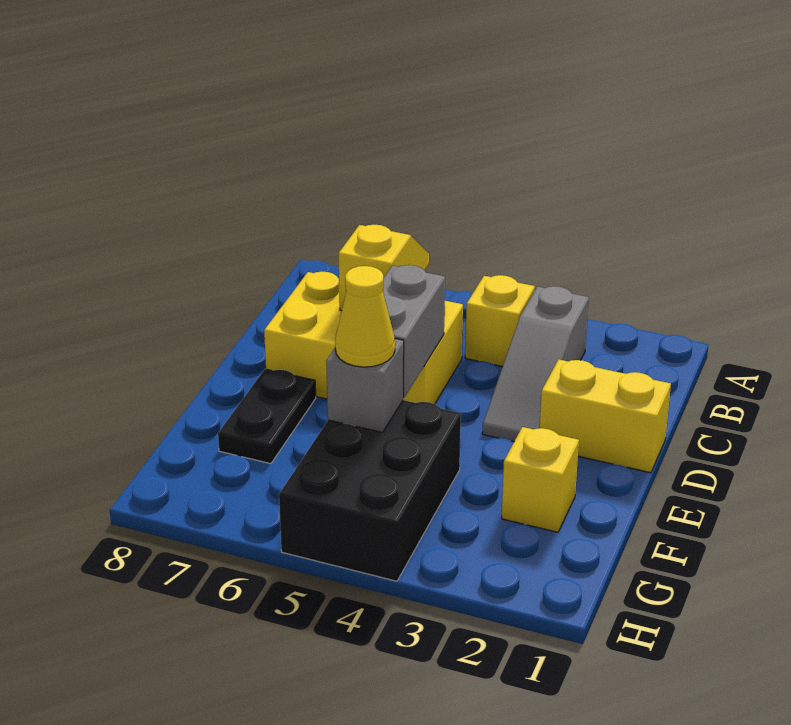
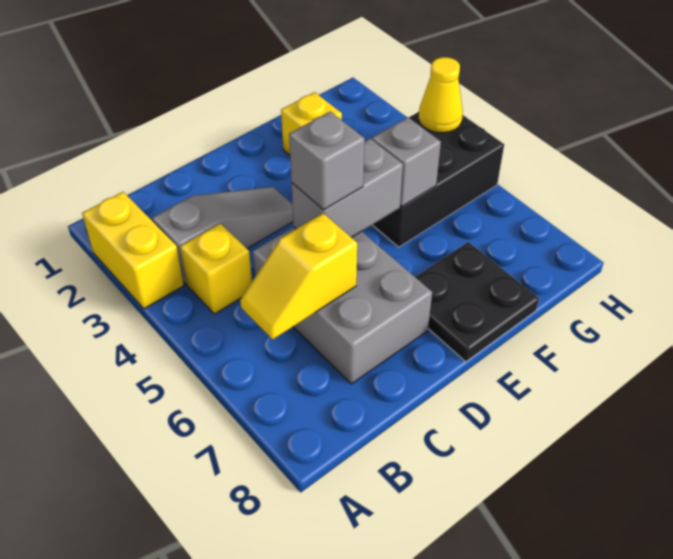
yellow 2x3 brick [264,272,463,404] -> grey 2x3 brick [253,227,432,384]
yellow 1x2 brick [540,359,671,473] -> yellow 1x2 brick moved to [82,192,184,309]
none -> grey 1x1 brick [289,112,365,210]
black 1x2 plate [218,369,316,464] -> black 2x2 plate [416,242,539,362]
yellow 1x1 cone [335,266,395,367] -> yellow 1x1 cone moved to [419,57,463,133]

